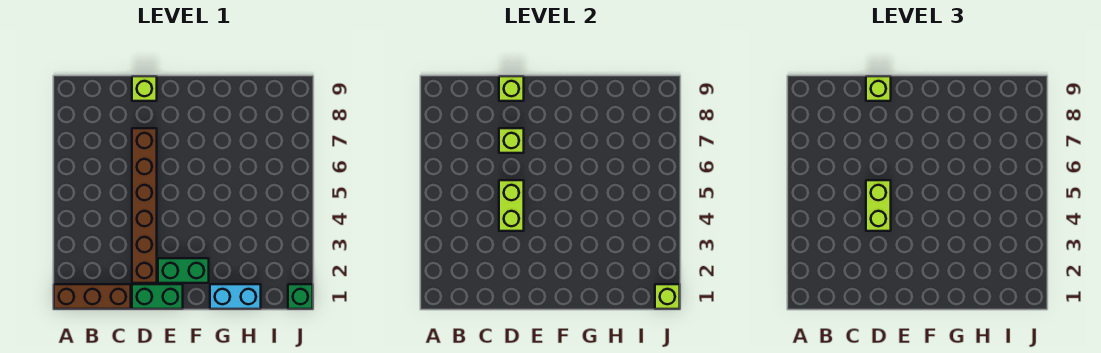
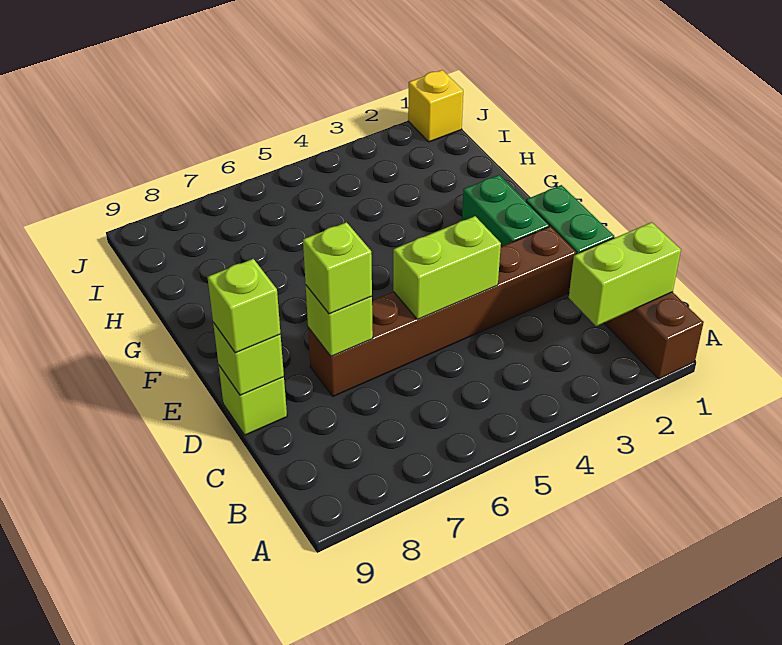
lime 1x2 brick [866,180,891,231] -> lime 1x2 brick moved to [569,222,681,326]
cyan 1x2 brick [210,284,261,309] -> none
green 1x1 brick [288,284,313,309] -> yellow 1x1 brick [408,70,463,142]
lime 1x1 brick [655,284,680,309] -> lime 1x1 brick moved to [303,222,372,314]

